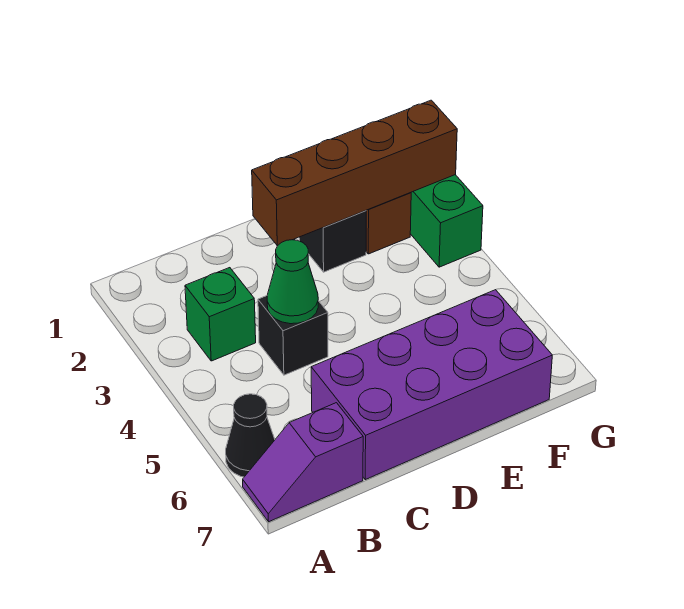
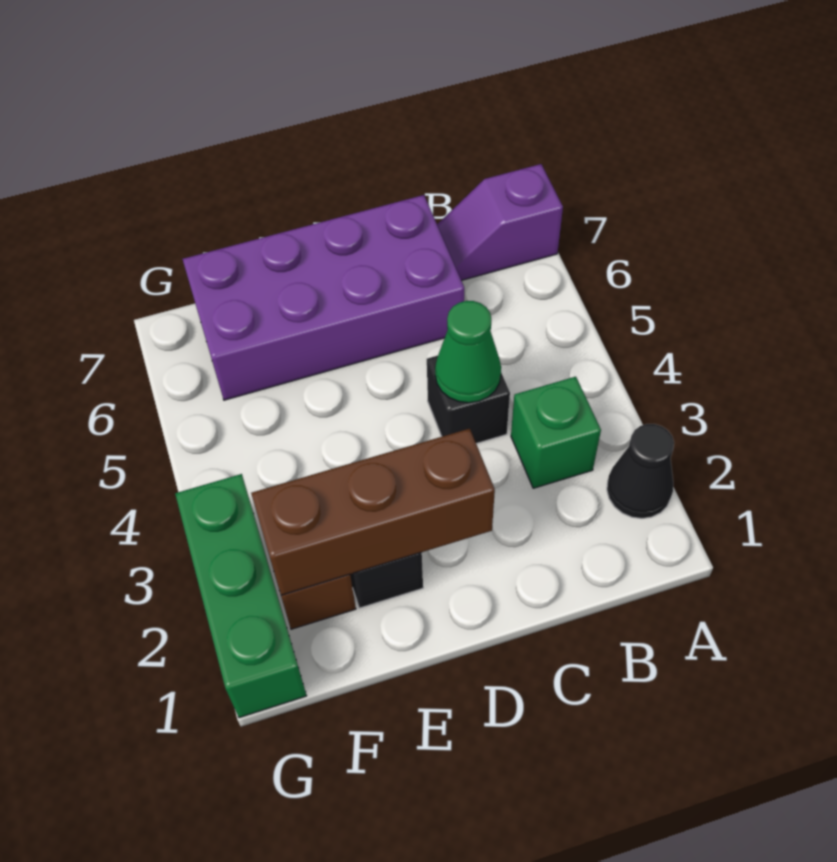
black 1x1 cone [226,394,275,477] -> black 1x1 cone moved to [607,424,674,518]
purple 1x2 slope [243,403,363,522] -> purple 1x2 slope turned to [437,164,563,280]
brown 1x4 brick [252,100,457,246] -> brown 1x3 brick [251,429,495,595]

